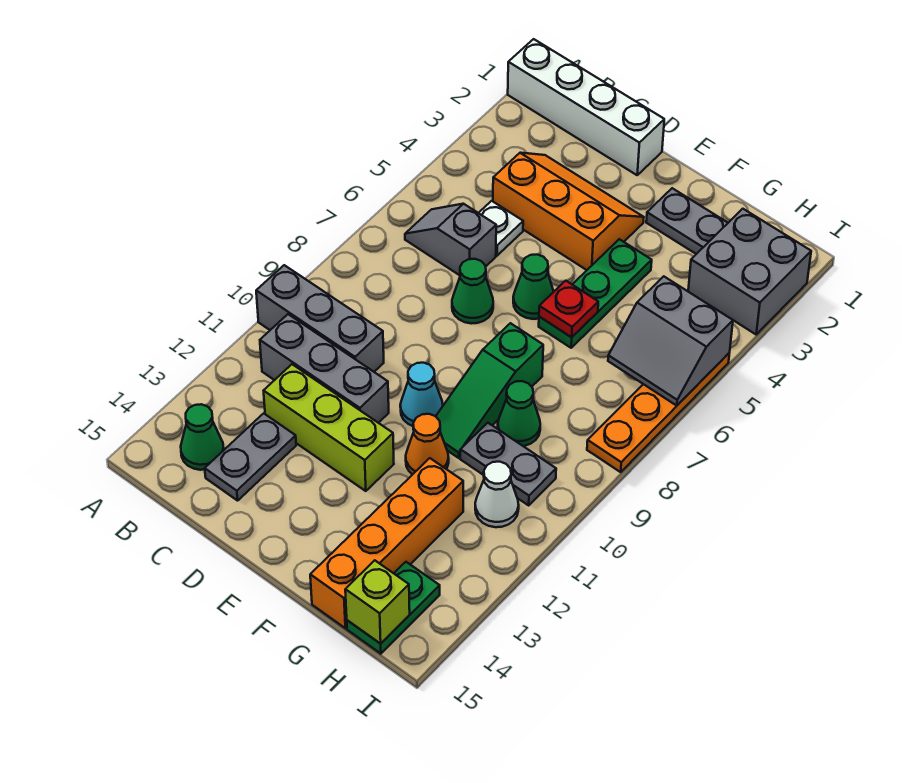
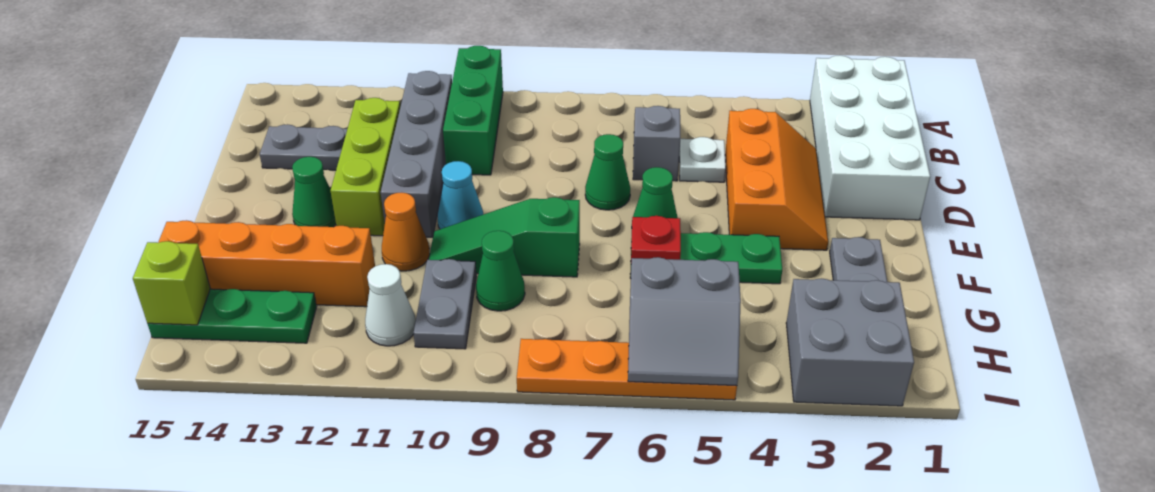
white 1x4 brick [508,39,664,175] -> white 2x4 brick [810,55,930,220]
grey 1x3 brick [256,265,384,372] -> green 1x3 brick [443,46,503,175]
grey 1x3 brick [260,314,389,423] -> grey 1x4 brick [381,71,452,237]
green 1x1 cone [181,404,224,470] -> green 1x1 cone moved to [292,157,336,227]
grey 2x2 slope [608,276,733,406] -> grey 2x2 slope turned to [628,257,741,386]
green 1x2 plate [347,562,440,654] -> green 1x3 plate [148,289,317,343]

